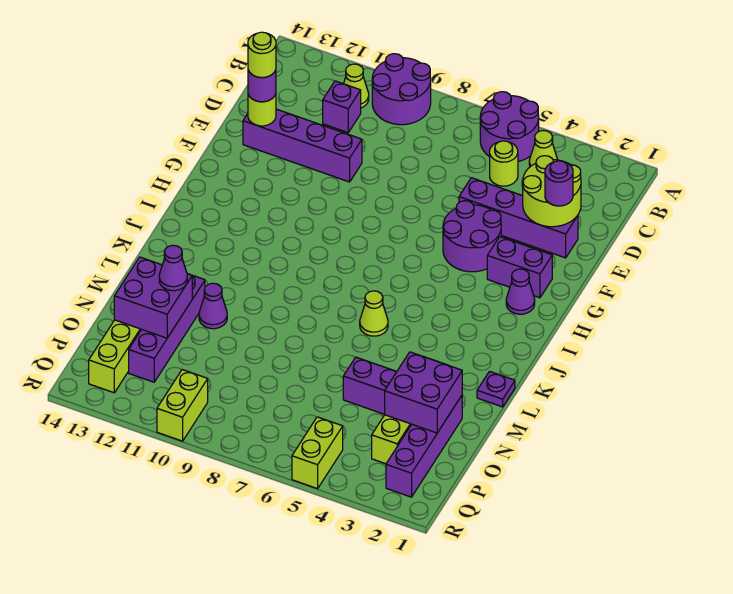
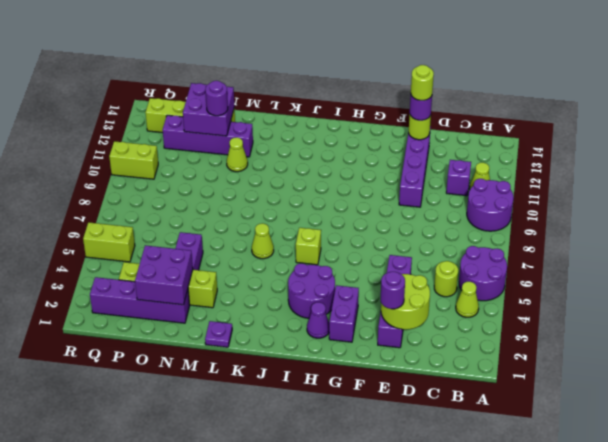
purple 2x2 round brick [443,201,501,272] -> purple 2x2 round brick moved to [288,263,335,318]
none -> lime 1x1 brick [296,228,321,265]
purple 1x1 cone [199,283,227,329] -> lime 1x1 cone [227,137,248,172]
purple 1x1 cone [159,245,187,291] -> purple 1x1 round brick [205,81,228,116]

